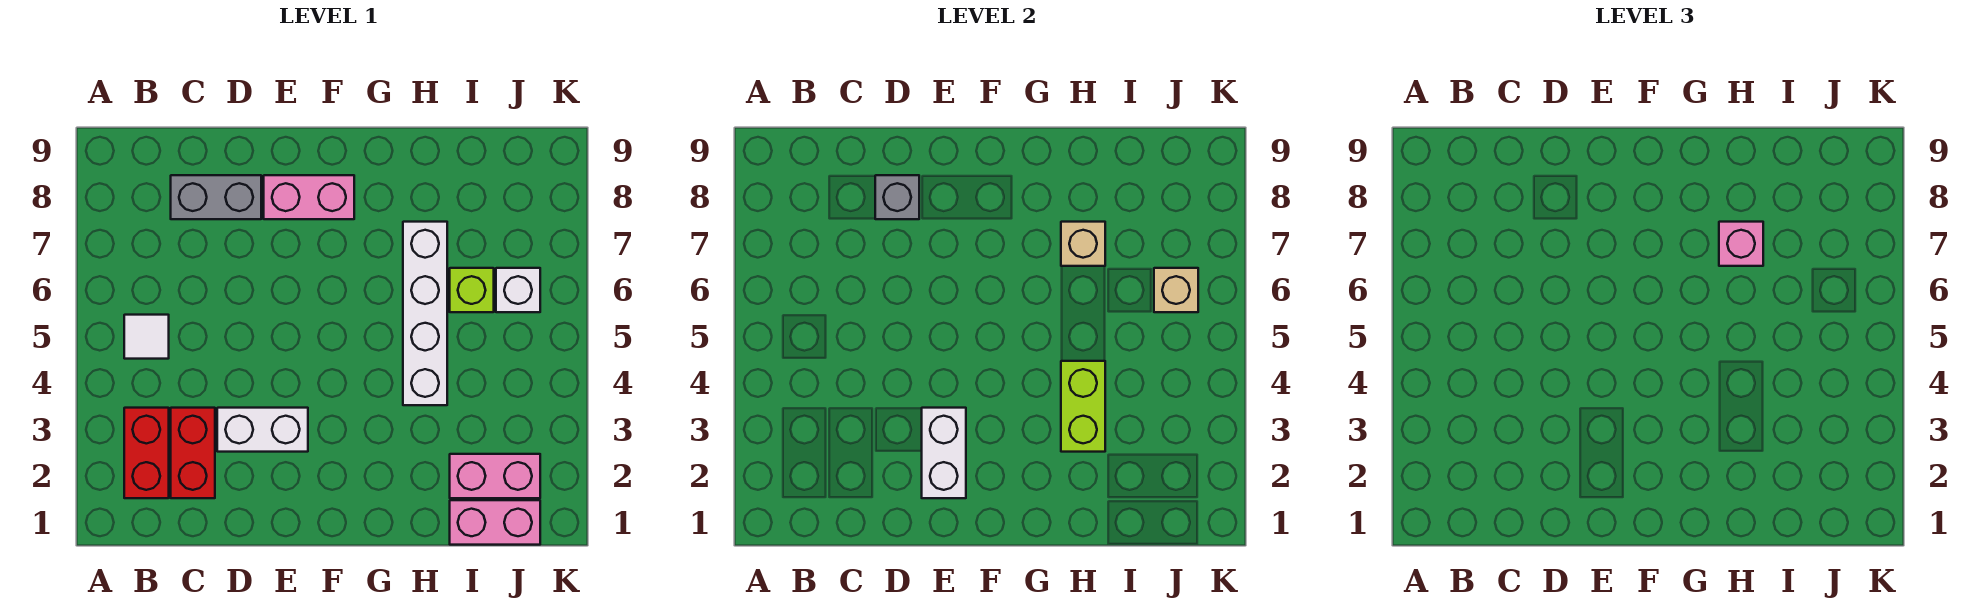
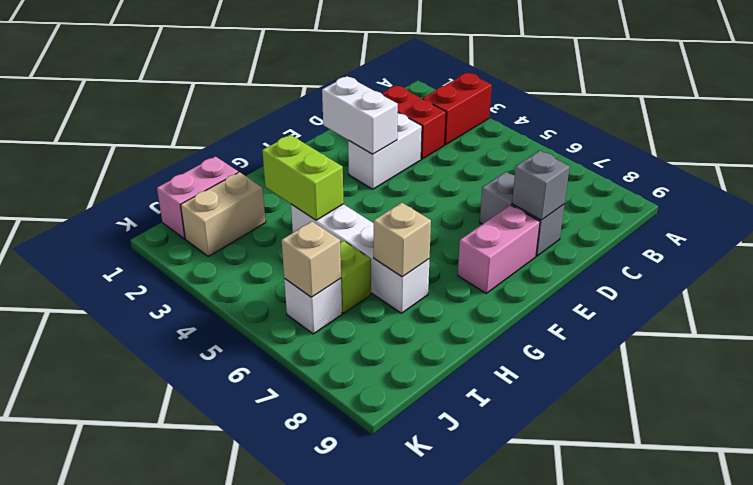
red 1x2 brick [124,408,169,498] -> red 1x2 brick turned to [423,73,492,145]
white 1x1 tile [124,315,169,359] -> none
grey 1x2 brick [171,175,261,219] -> grey 1x2 brick turned to [480,172,564,256]
pink 1x1 brick [1719,222,1763,266] -> none
pink 1x2 brick [450,454,540,498] -> tan 1x2 brick [181,172,266,256]

